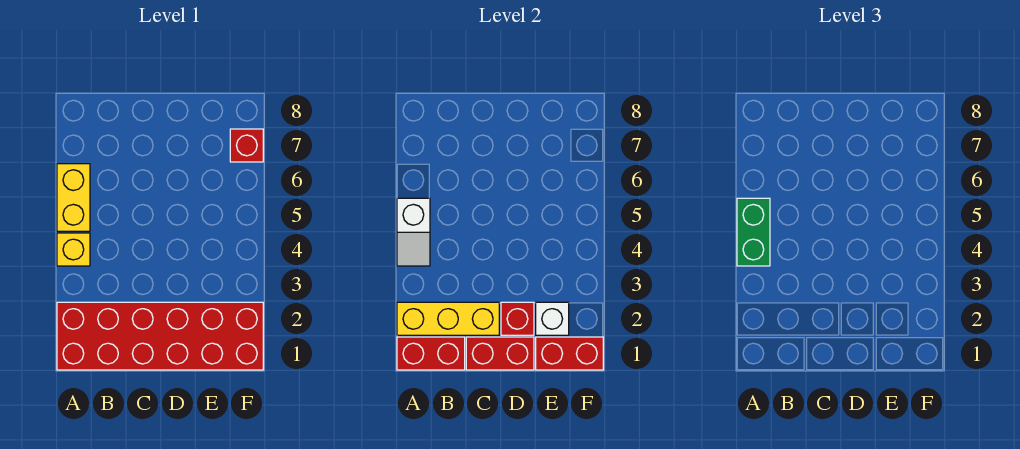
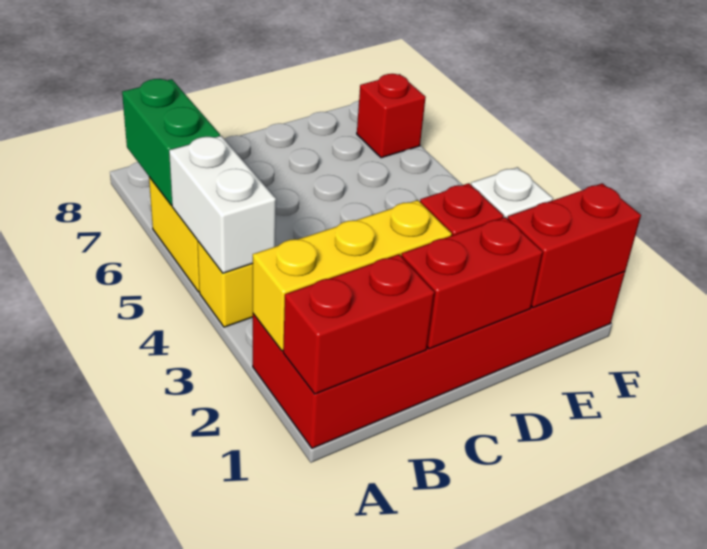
white 1x2 slope [397,198,430,266] -> white 1x2 brick [169,136,276,273]
green 1x2 brick [737,198,770,266] -> green 1x2 brick moved to [122,79,220,205]

